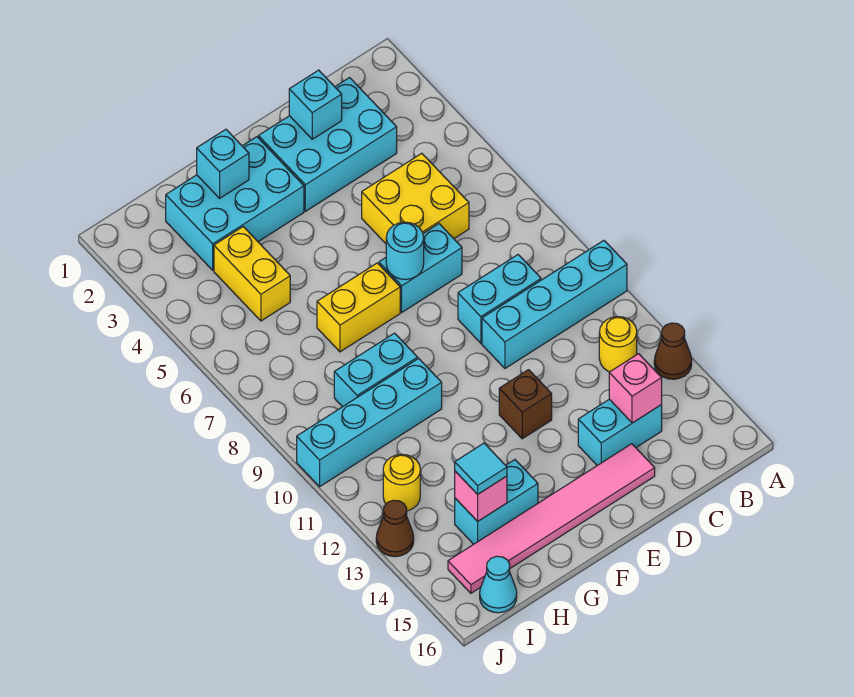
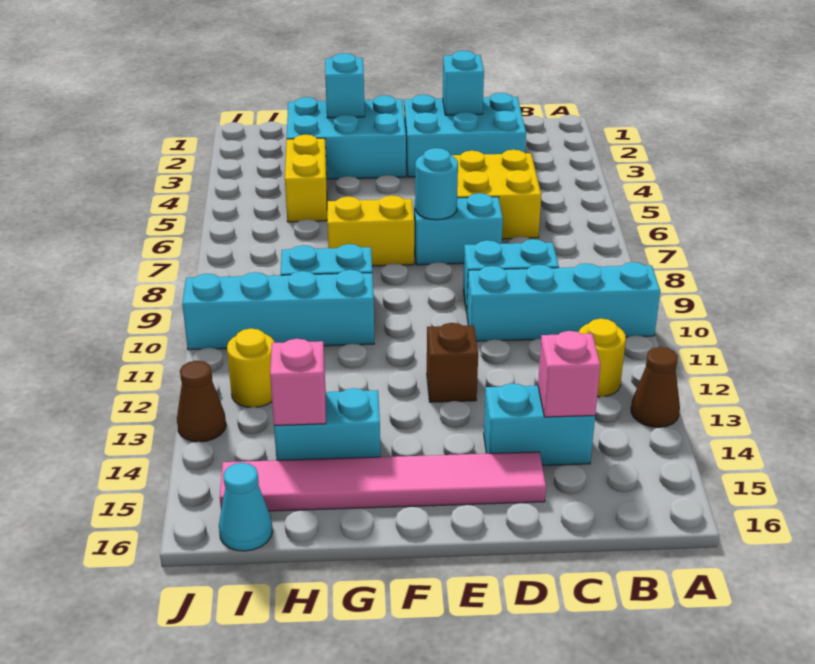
cyan 1x1 tile [455,443,507,494] -> none

